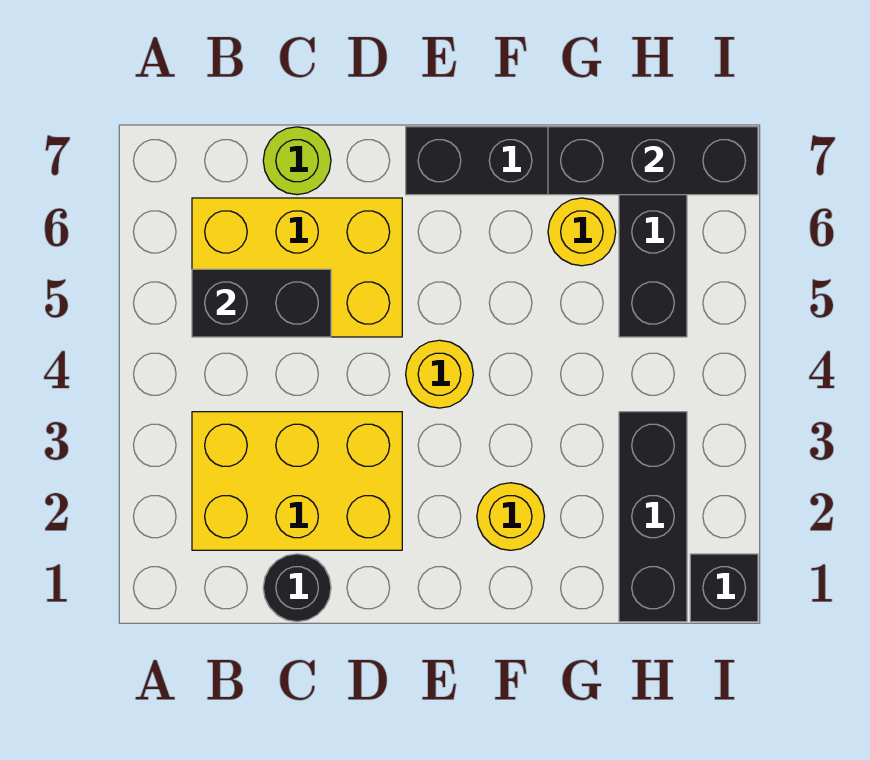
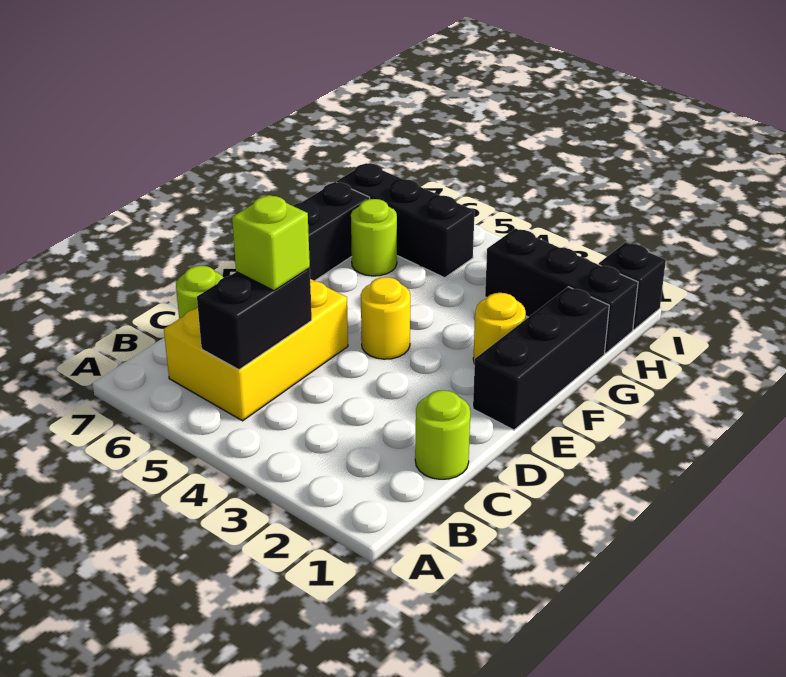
yellow 2x3 brick [192,412,402,550] -> none
black 1x1 round brick [263,554,331,622] -> lime 1x1 round brick [415,390,470,479]
none -> lime 1x1 brick [232,195,310,291]
yellow 1x1 round brick [548,198,616,266] -> lime 1x1 round brick [351,199,397,276]
black 1x3 brick [548,127,758,195] -> black 1x3 brick moved to [473,287,609,430]

